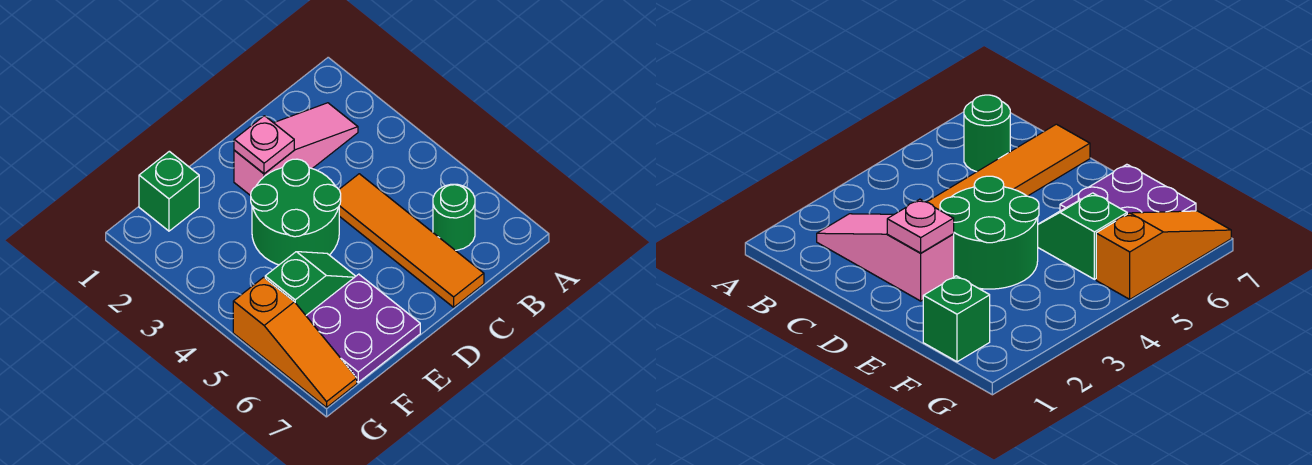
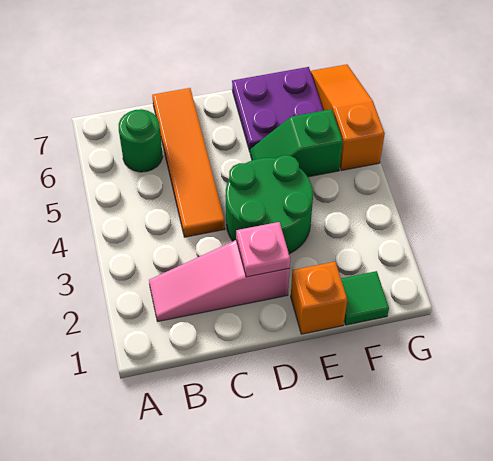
none -> orange 1x1 brick [291,262,347,334]
green 1x1 brick [139,151,199,231] -> green 1x1 tile [341,271,389,325]

